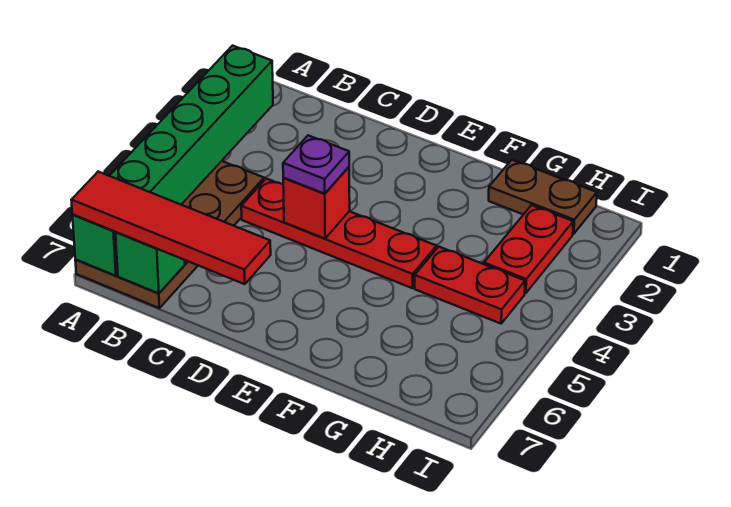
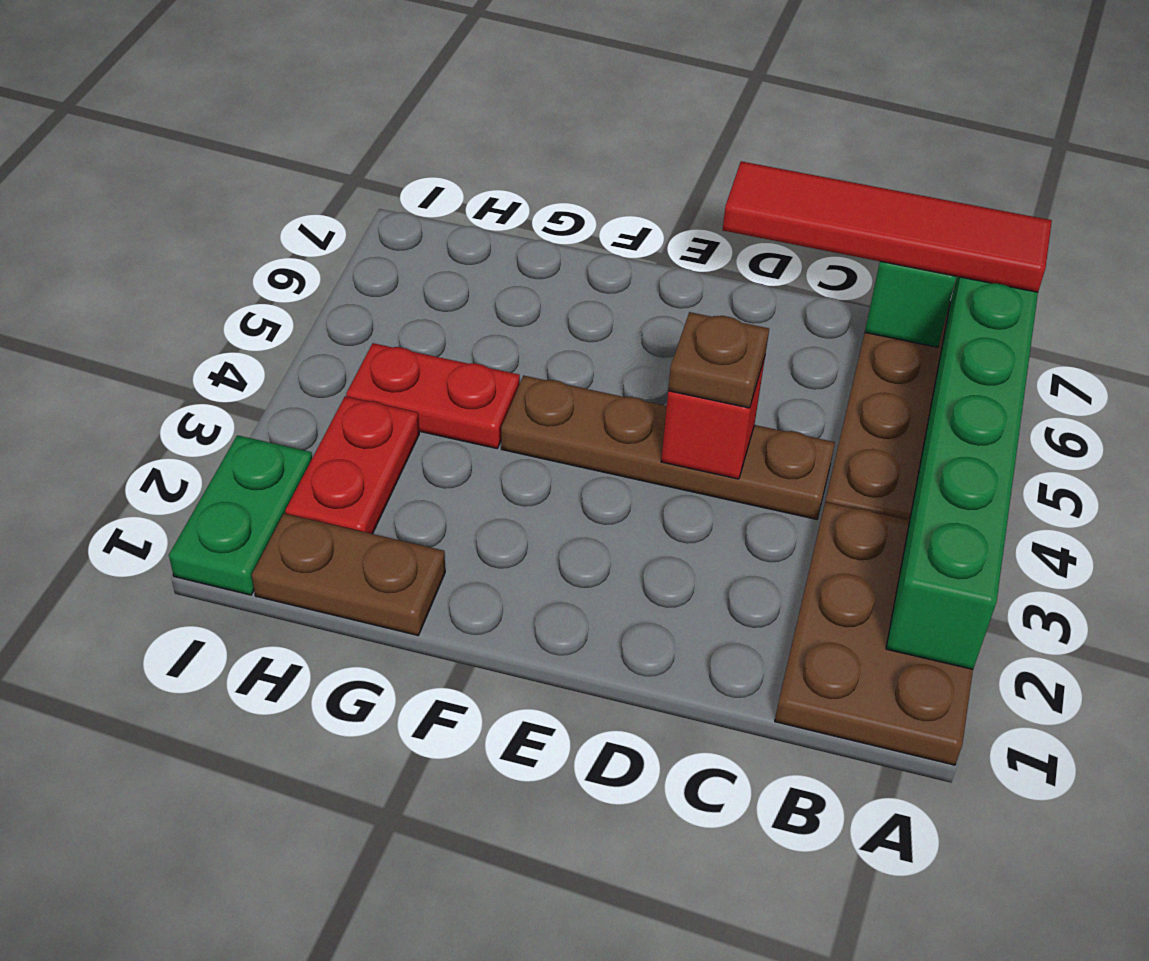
none -> brown 2x3 plate [775,502,973,765]
red 1x4 plate [241,179,437,288] -> brown 1x4 plate [501,376,835,519]
purple 1x1 plate [283,135,349,194] -> brown 1x1 plate [668,312,769,408]
none -> green 1x2 plate [169,435,312,595]

